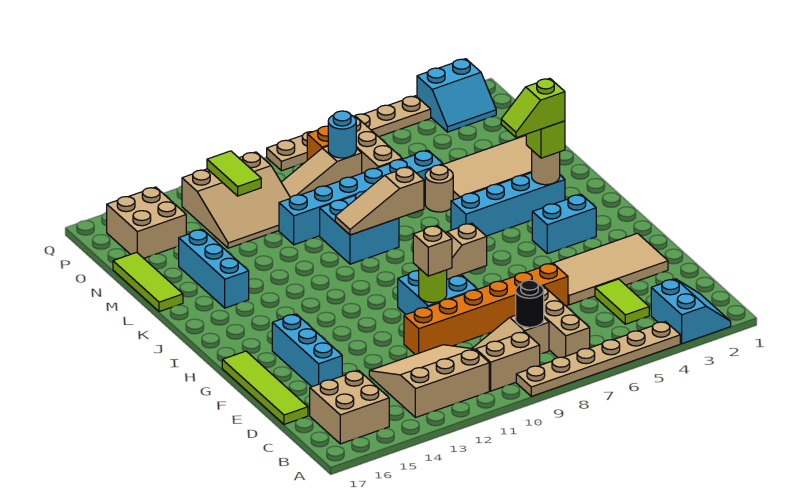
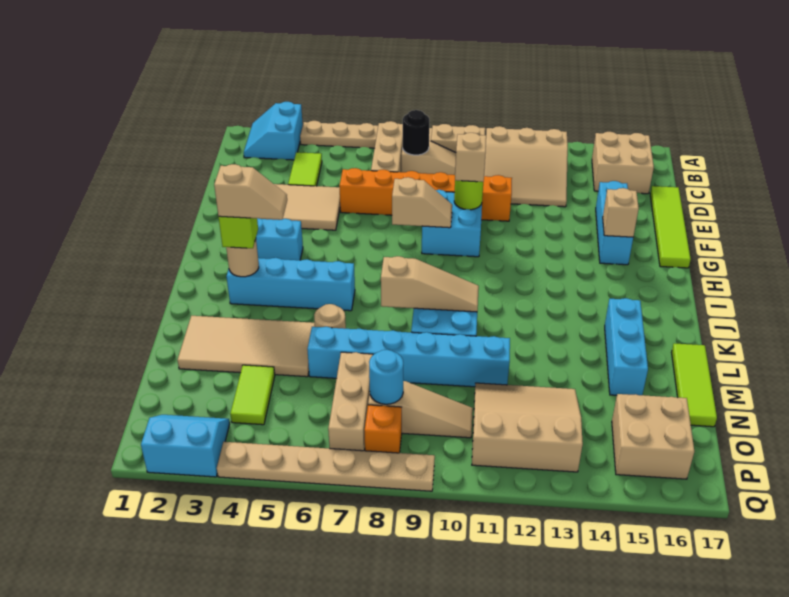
none -> tan 1x1 brick [603,188,639,237]
lime 1x2 slope [501,78,565,138] -> tan 1x2 slope [214,164,287,220]
lime 1x2 tile [207,151,261,196] -> lime 1x2 tile moved to [230,365,275,425]

